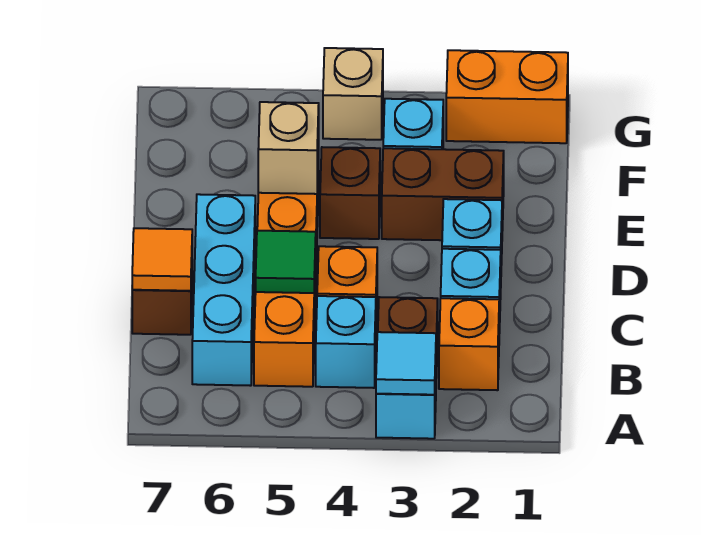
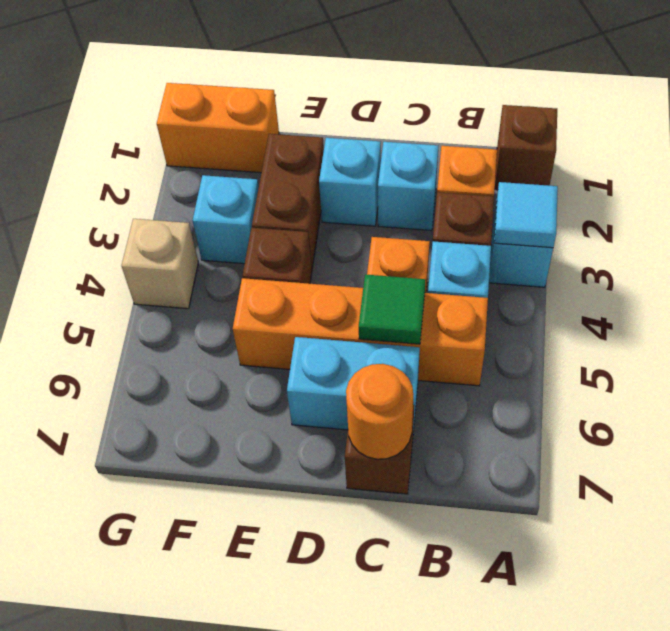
none -> brown 1x1 brick [495,105,557,190]
cyan 1x3 brick [192,194,255,386] -> cyan 1x2 brick [287,337,420,432]
orange 1x1 tile [132,228,192,291] -> orange 1x1 round brick [346,364,413,459]
tan 1x1 brick [258,102,319,194] -> none
orange 1x2 brick [446,50,568,143] -> orange 1x2 brick turned to [157,83,279,173]

